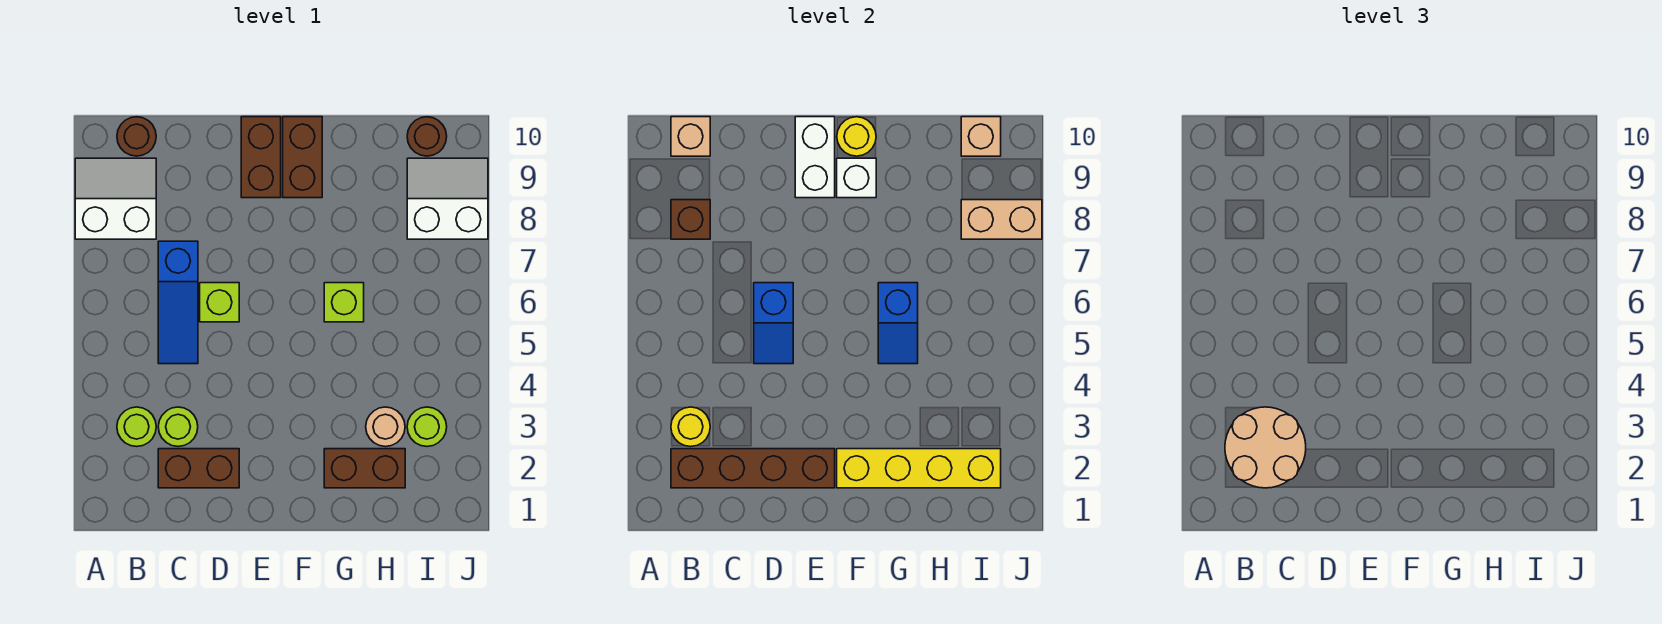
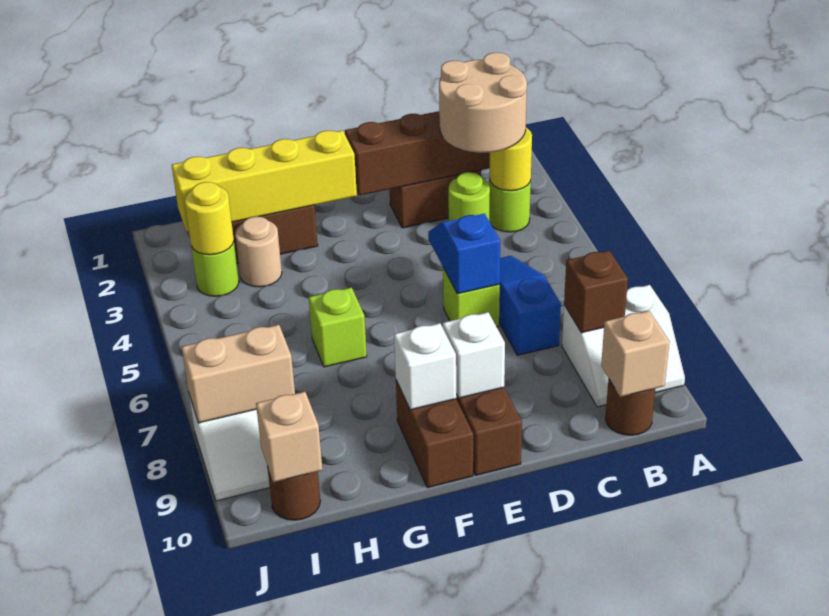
white 1x2 brick [795,117,835,198] -> white 1x1 brick [443,312,505,398]
yellow 1x1 round brick [837,117,876,156] -> yellow 1x1 round brick moved to [185,182,234,255]
blue 1x2 slope [878,283,918,364] -> none

